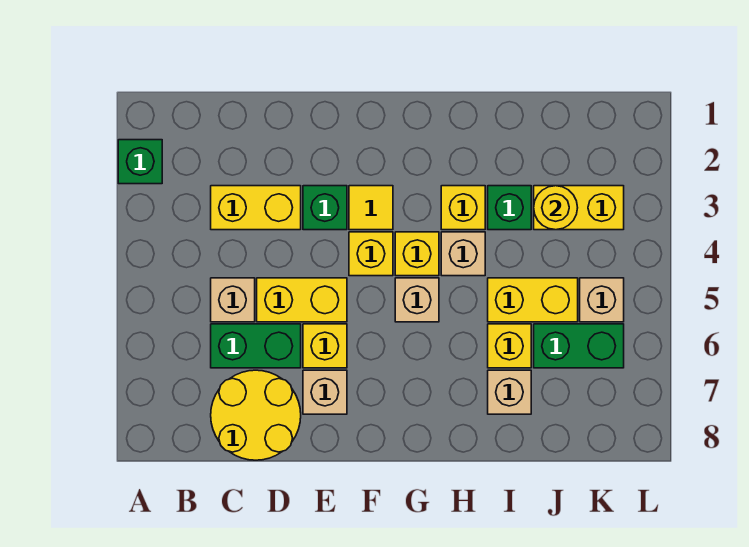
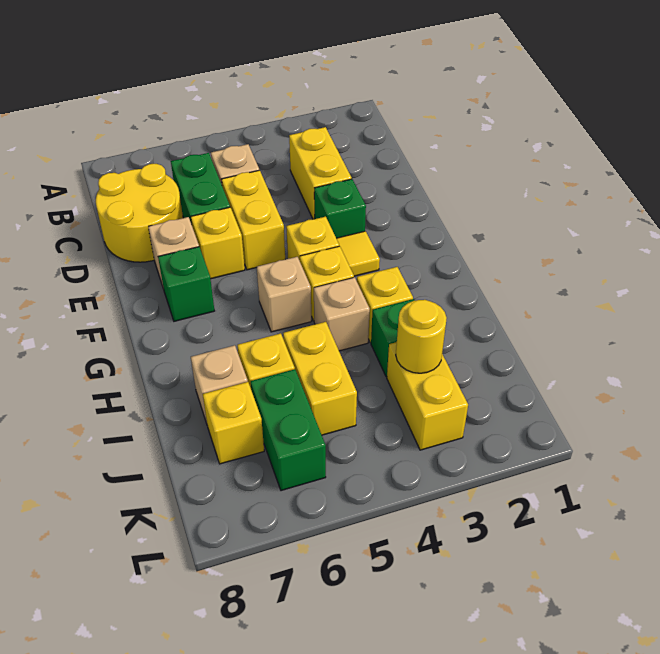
green 1x1 brick [118,140,162,184] -> green 1x1 brick moved to [158,247,214,321]
none -> yellow 1x1 brick [203,382,264,464]
tan 1x1 brick [580,278,624,322] -> none

